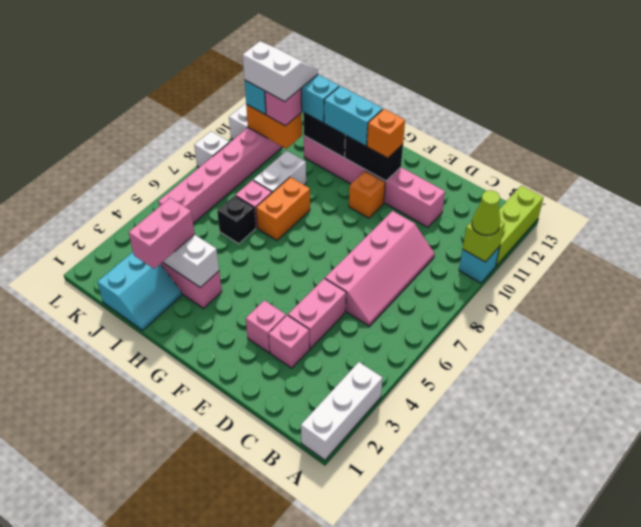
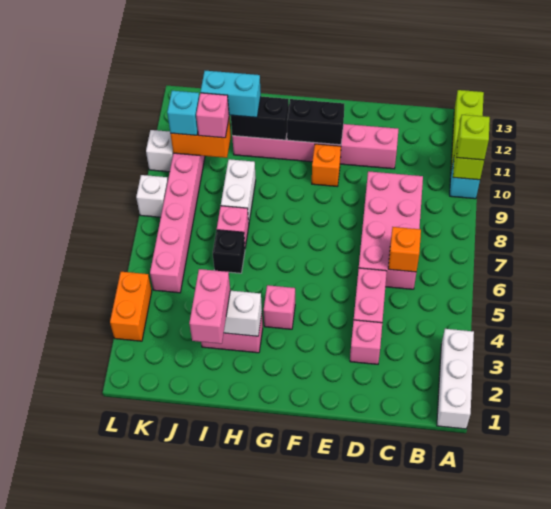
lime 1x1 cone [472,190,500,235] -> lime 1x1 brick [457,115,490,160]
pink 2x4 slope [325,211,435,326] -> pink 2x4 brick [359,171,423,289]
pink 1x1 brick [246,300,286,353] -> pink 1x1 brick moved to [264,285,295,329]
orange 1x1 brick [367,109,405,158] -> orange 1x1 brick moved to [388,227,421,272]
cyan 1x2 brick [324,86,383,146] -> none
orange 1x2 brick [256,177,310,240] -> orange 1x2 brick moved to [110,272,152,341]
cyan 2x2 slope [98,252,182,330] -> none
white 2x2 slope [243,41,318,102] -> none

